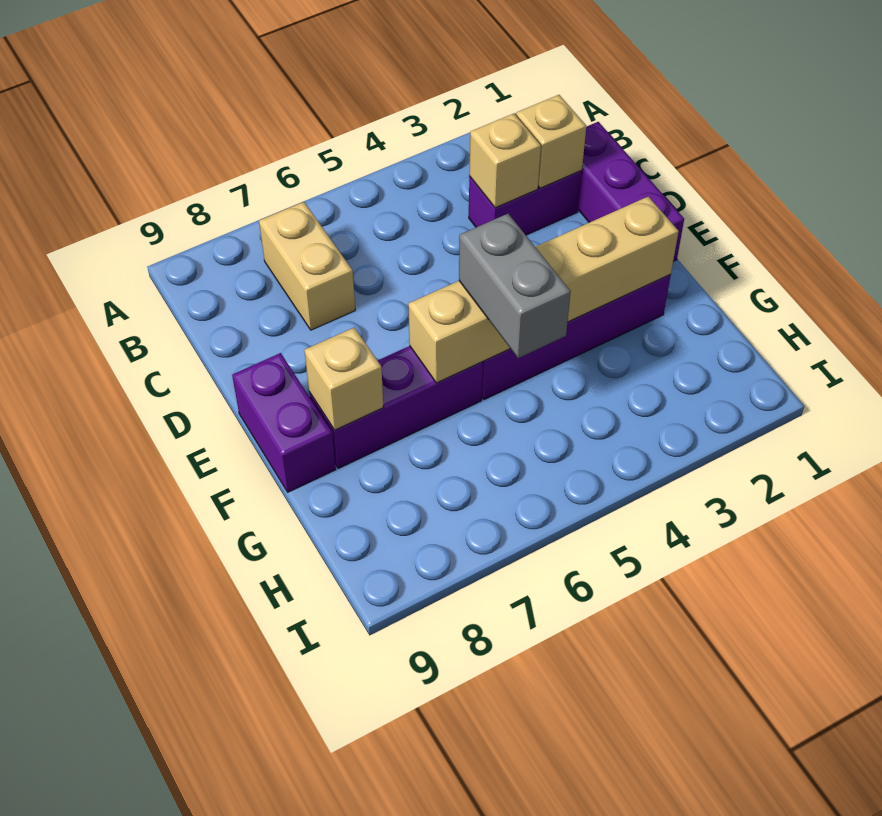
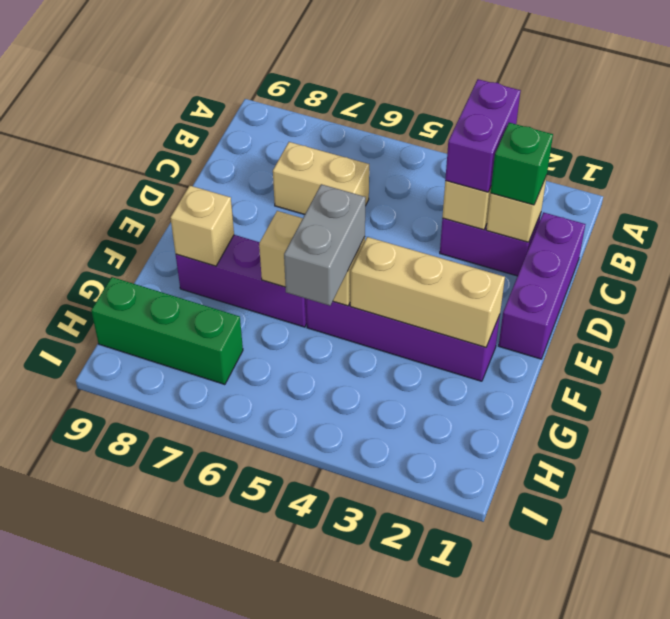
tan 1x2 brick [259,202,355,330] -> tan 1x2 brick turned to [273,142,369,214]
none -> green 1x1 brick [491,123,553,205]
purple 1x2 brick [232,353,336,492] -> purple 1x2 brick moved to [445,79,521,192]
none -> green 1x3 brick [91,277,243,385]

